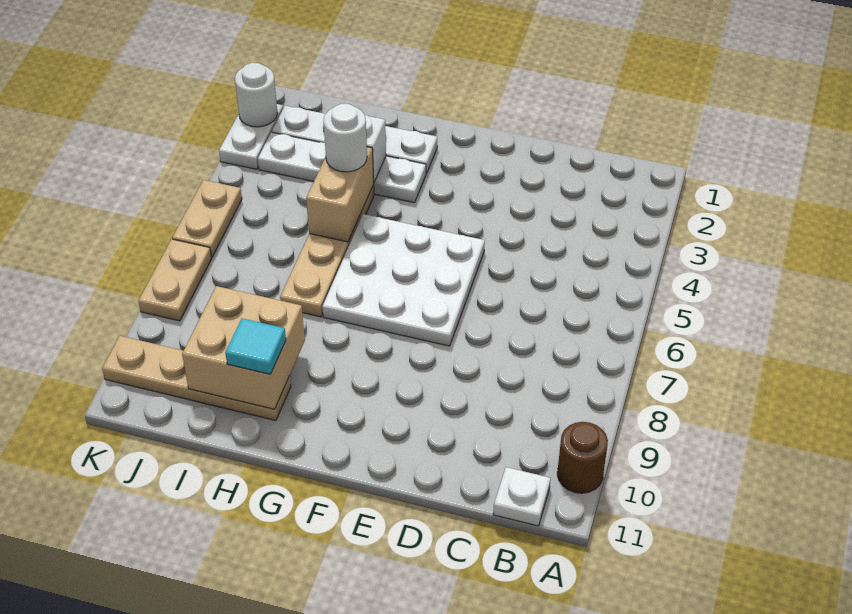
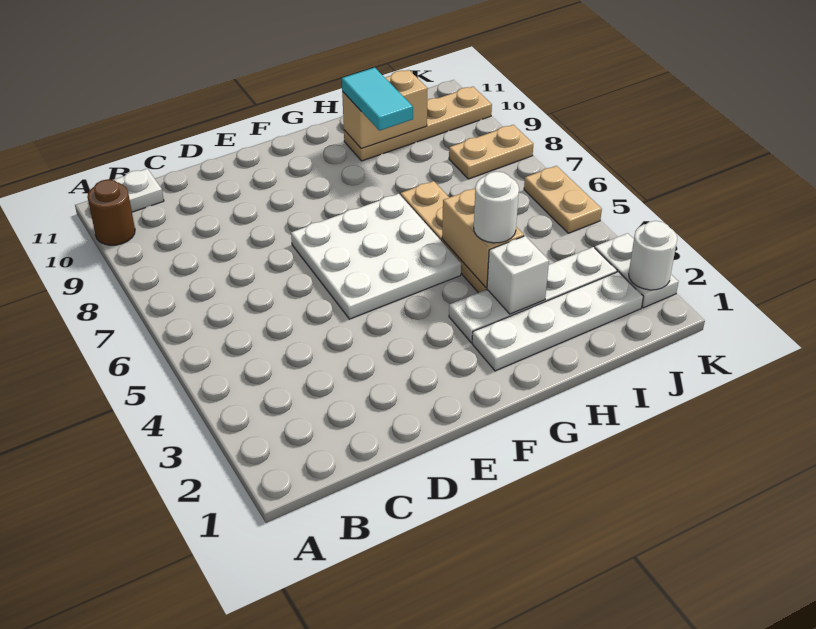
tan 2x2 brick [182,286,305,409] -> tan 1x2 brick [342,70,428,149]
cyan 1x1 tile [225,318,286,374] -> cyan 1x2 tile [342,68,413,131]
tan 1x2 plate [138,239,212,321] -> tan 1x2 plate turned to [449,125,533,179]

